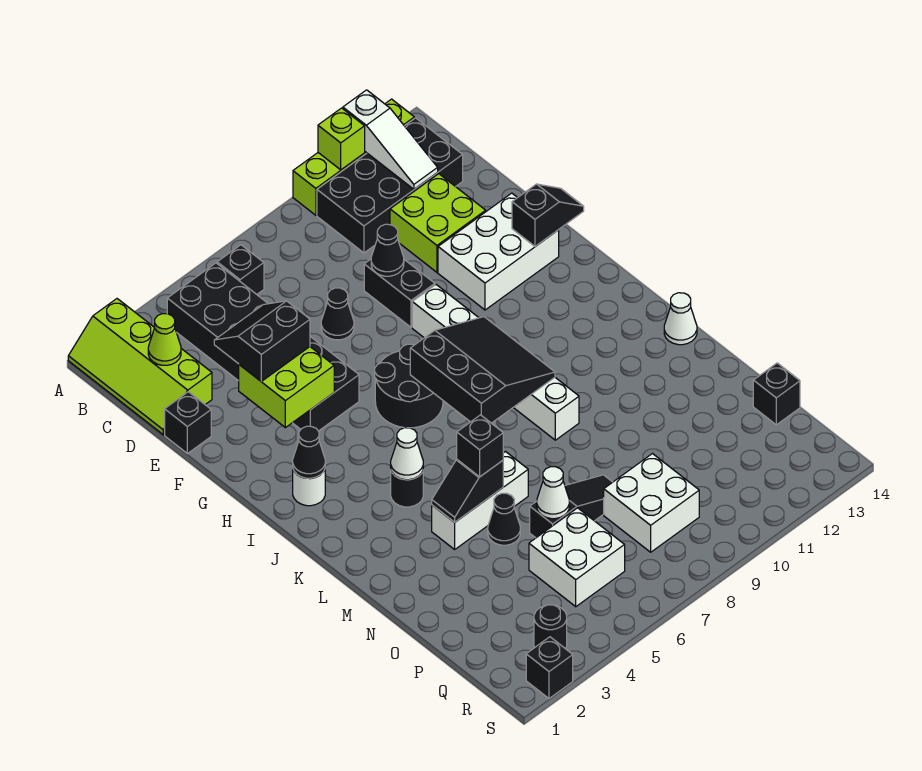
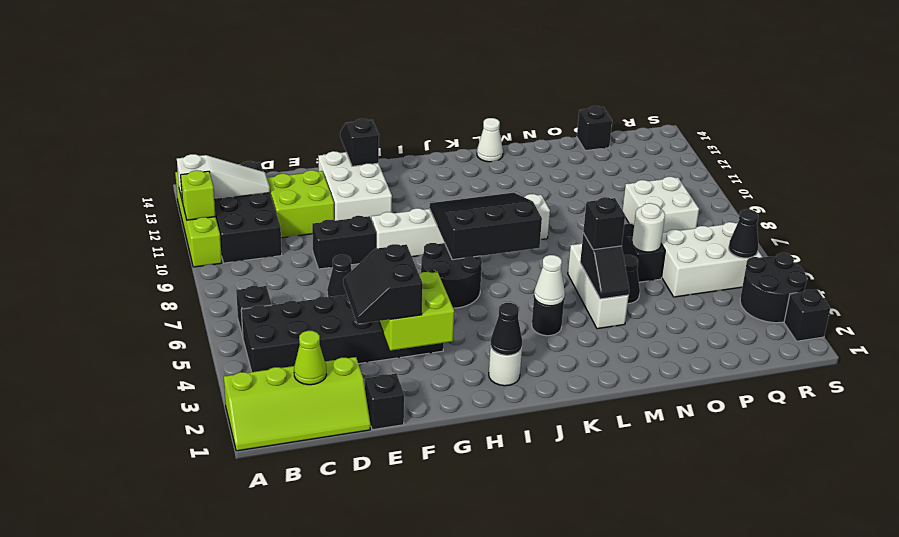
black 1x1 cone [371,224,404,276] -> black 1x1 cone moved to [729,209,758,258]
white 1x1 cone [537,467,569,519] -> white 1x1 round brick [632,203,665,252]
white 2x2 brick [529,508,625,607] -> white 2x3 brick [661,222,762,297]
black 1x1 round brick [534,605,567,649] -> black 2x2 round brick [740,253,807,323]

